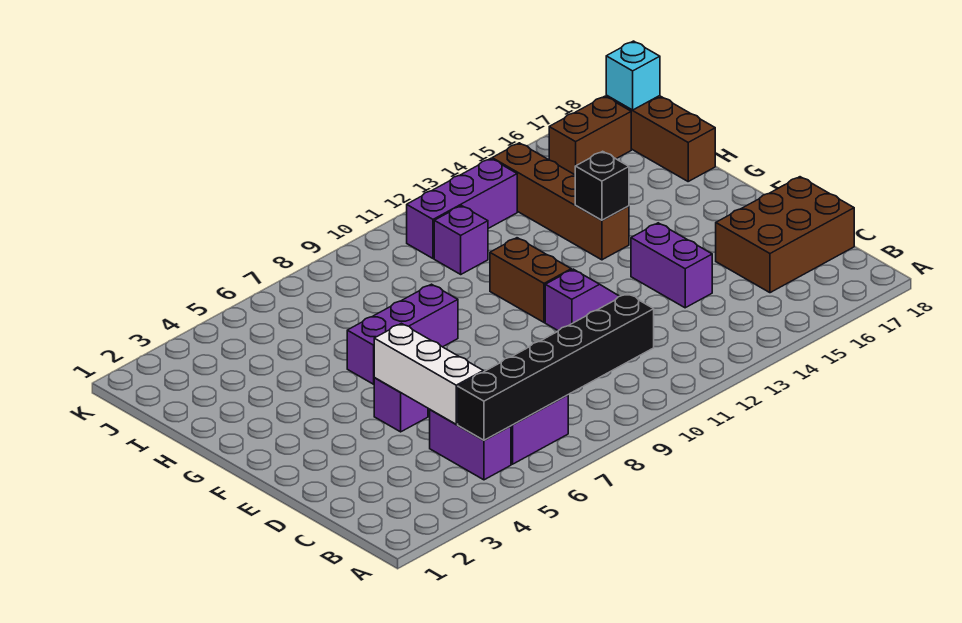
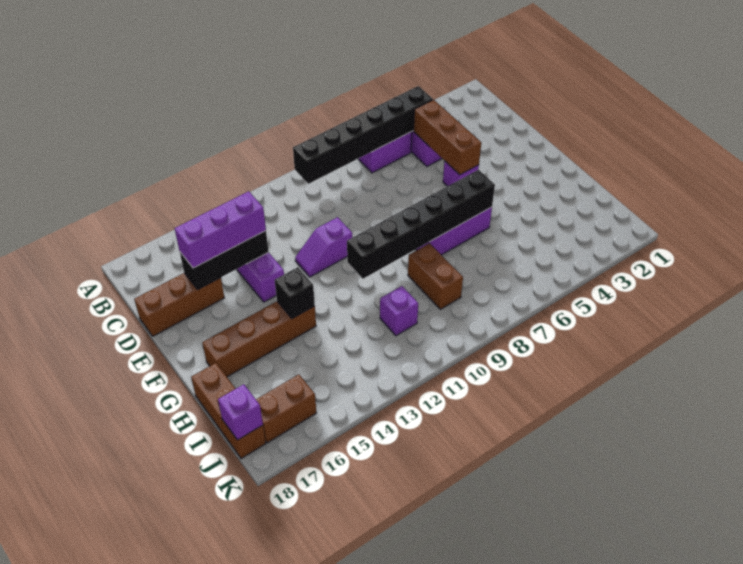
white 1x3 brick [374,323,483,424] -> brown 1x3 brick [413,100,481,175]
brown 2x3 brick [716,177,854,293] -> brown 1x3 brick [134,273,225,336]
none -> black 1x3 brick [180,231,269,289]
brown 1x2 brick [490,238,571,322] -> brown 1x2 brick moved to [408,243,463,309]
none -> black 1x6 brick [347,170,495,279]
brown 1x4 brick [492,143,629,260] -> brown 1x4 brick turned to [202,301,316,377]
purple 1x3 brick [407,159,517,258] -> purple 1x3 brick moved to [175,191,266,268]
cyan 1x1 brick [606,41,660,110] -> purple 1x1 brick [218,384,263,440]

